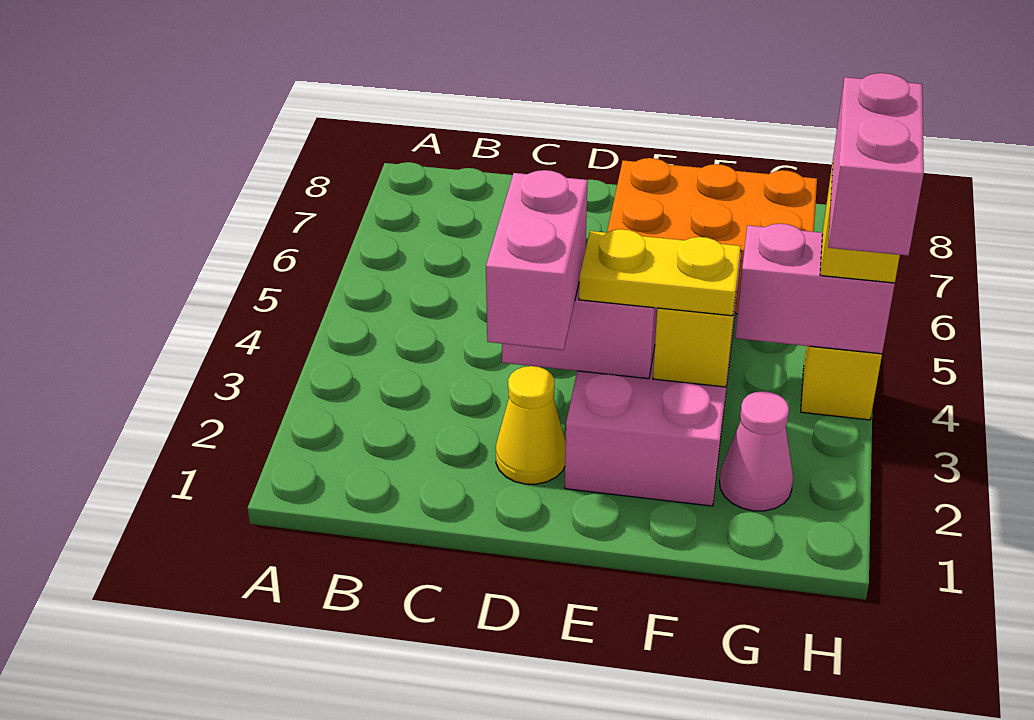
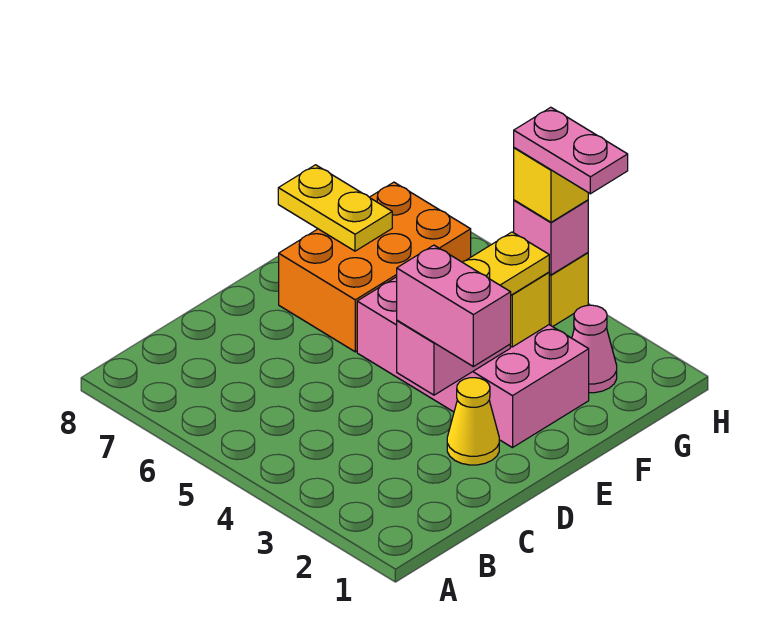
none -> yellow 1x2 plate [278,165,392,251]
pink 1x2 brick [735,224,895,354] -> pink 1x1 brick [514,200,588,275]
pink 1x2 brick [828,73,924,256] -> pink 1x2 plate [514,107,628,194]

